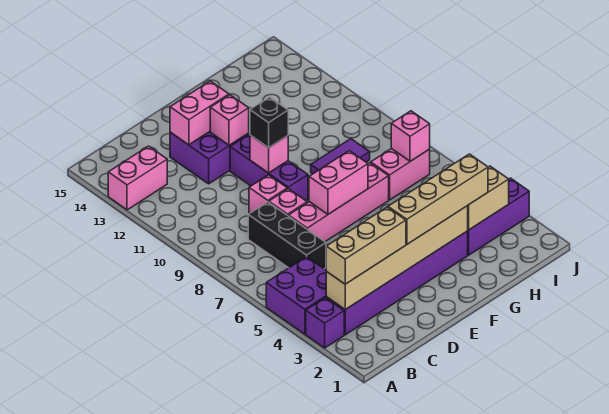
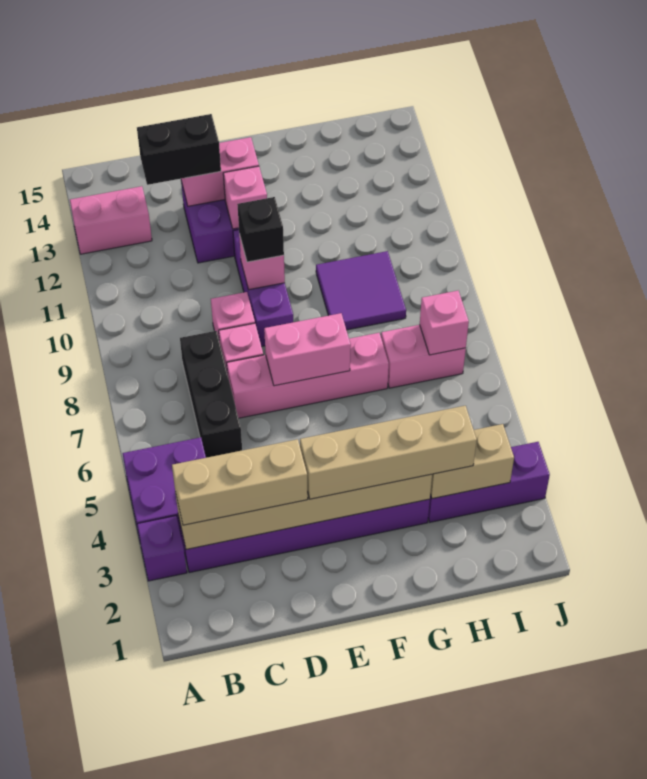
none -> black 1x2 brick [137,114,221,185]
purple 1x2 tile [311,139,370,174] -> purple 2x2 tile [316,251,406,330]

